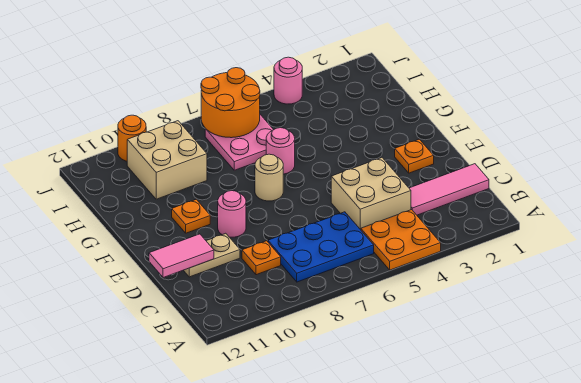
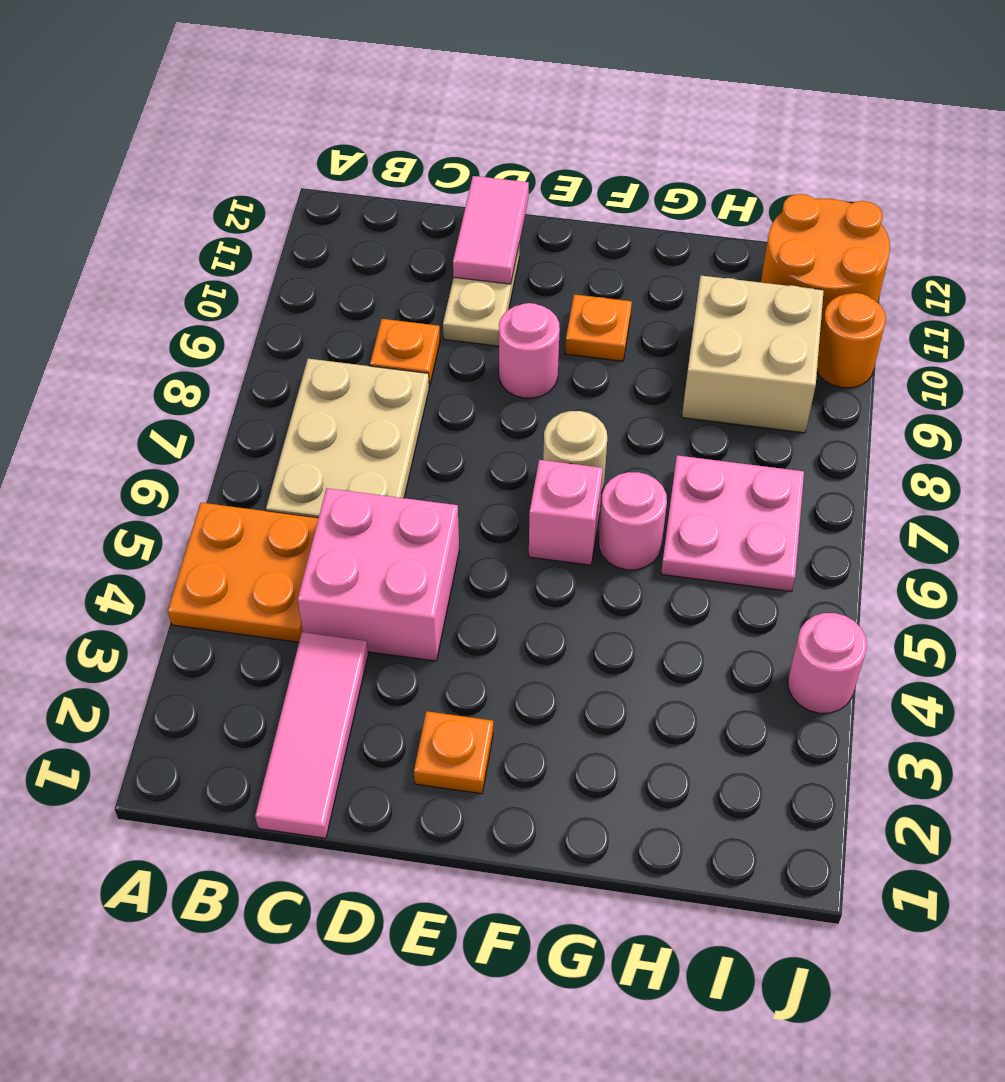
blue 2x3 plate [268,212,374,282] -> tan 2x3 plate [266,359,429,518]
tan 2x2 brick [331,158,411,230] -> pink 2x2 brick [298,488,459,661]
none -> pink 1x1 brick [529,460,603,565]
orange 2x2 round brick [201,68,260,138] -> orange 2x2 round brick moved to [761,194,890,333]

